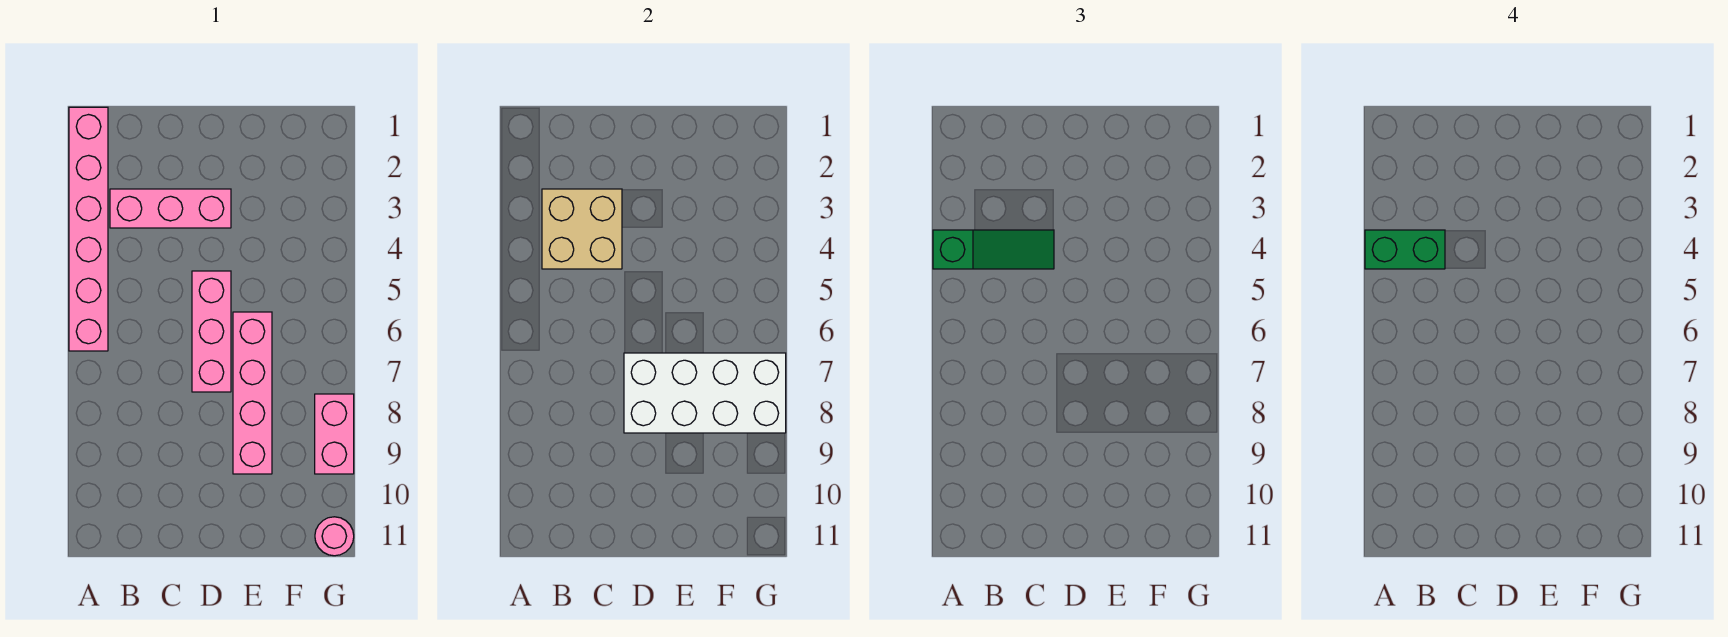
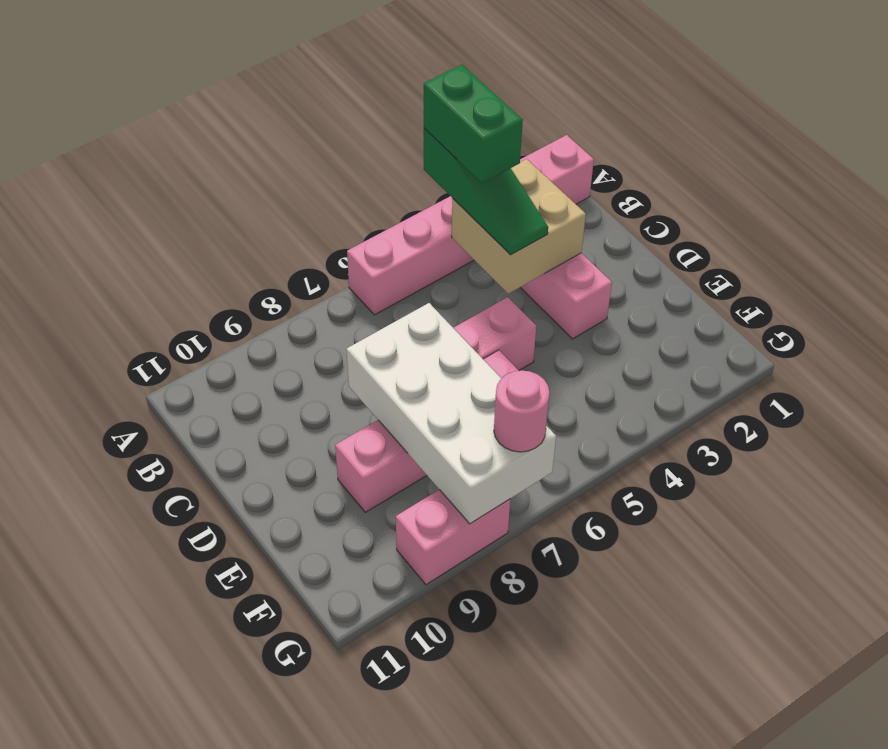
pink 1x1 round brick [315,517,354,556] -> pink 1x1 round brick moved to [494,370,550,452]

